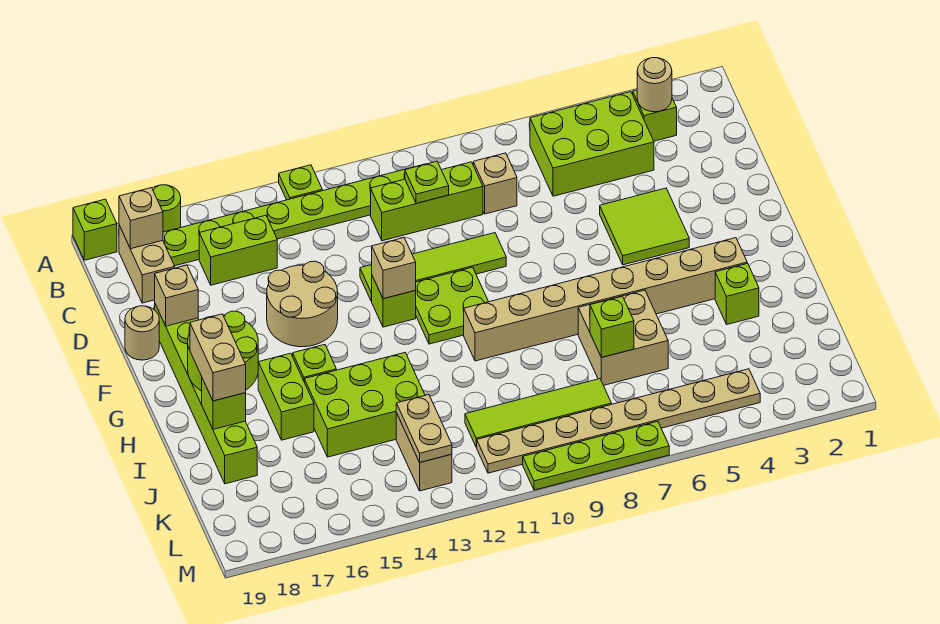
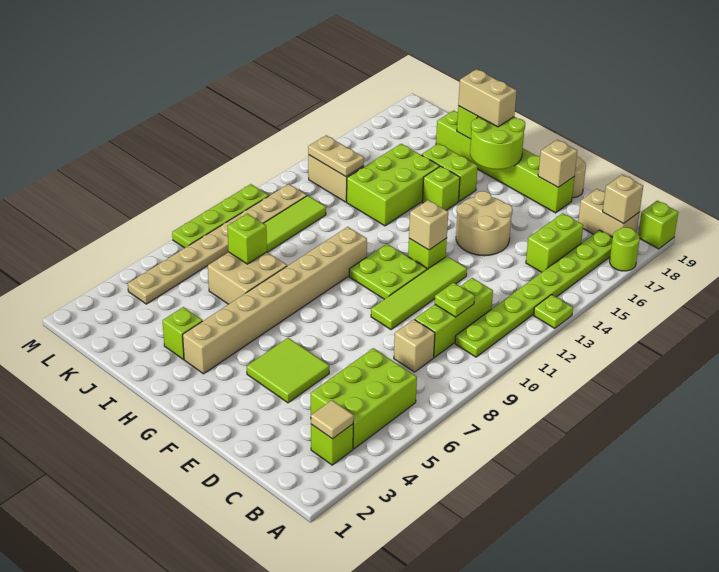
tan 1x1 round brick [637,58,672,112] -> tan 1x1 tile [311,400,354,439]

